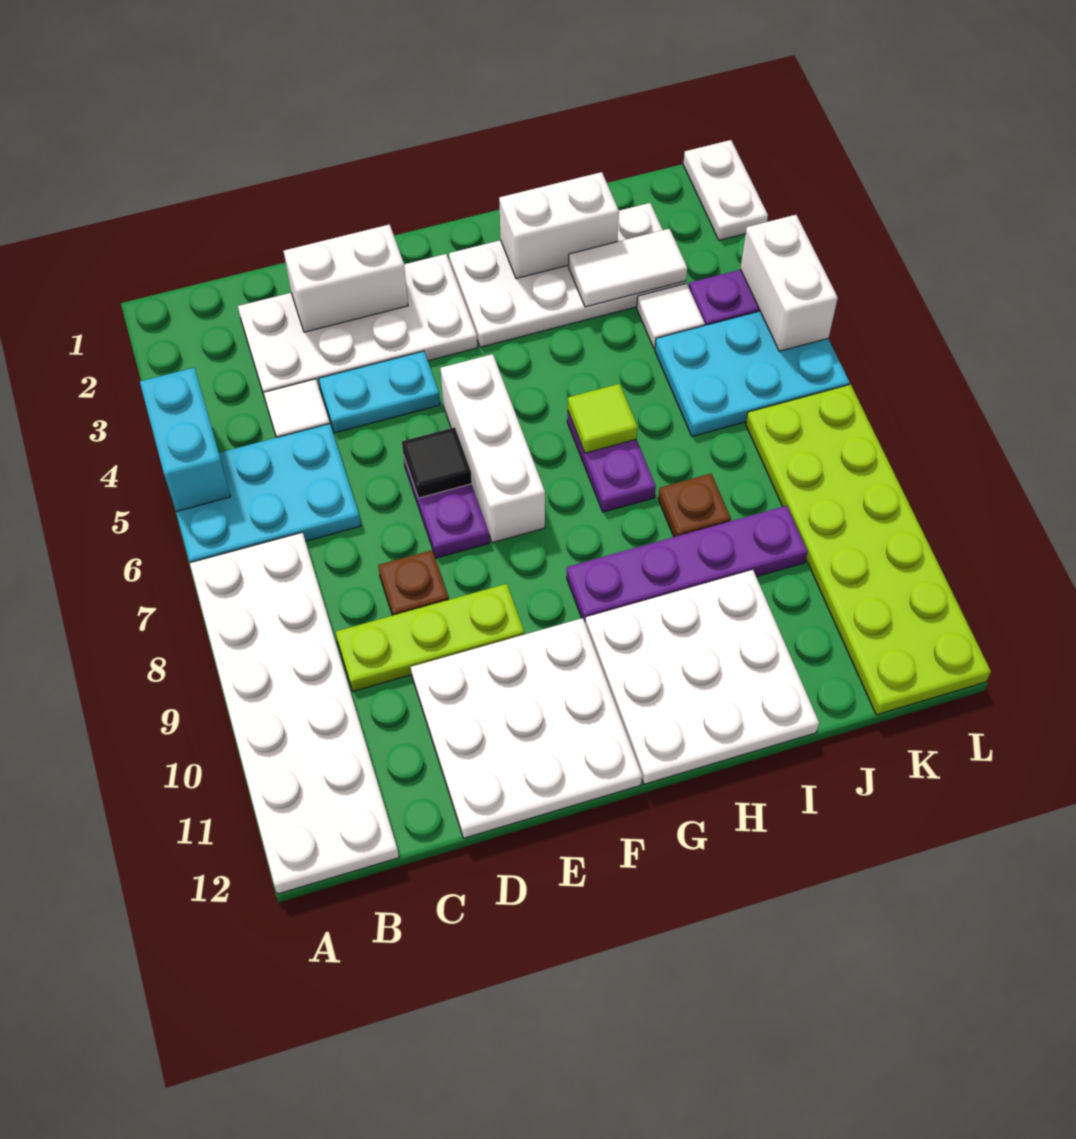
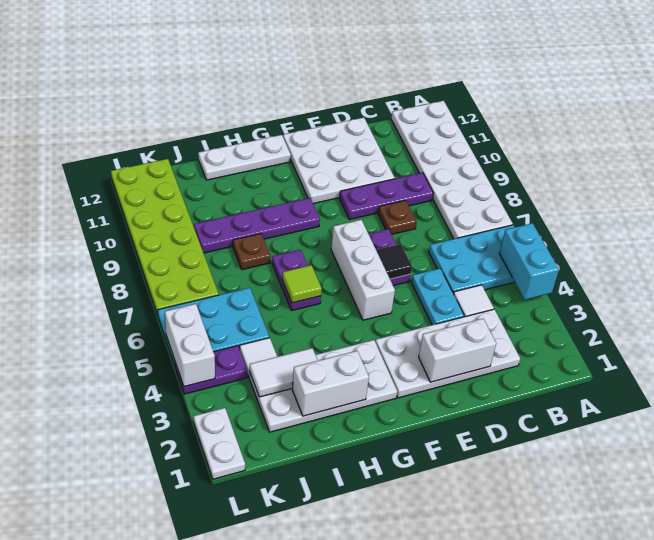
lime 1x3 plate [336,584,524,691] -> purple 1x3 plate [340,173,433,220]
cyan 1x2 plate [319,351,440,433] -> cyan 1x2 plate turned to [411,268,464,325]
white 3x3 plate [585,570,819,784] -> white 1x3 plate [198,135,291,180]

